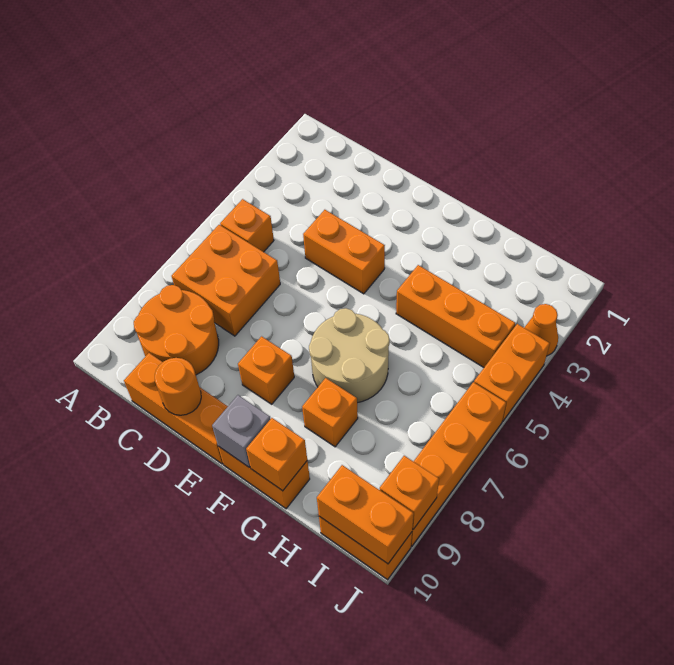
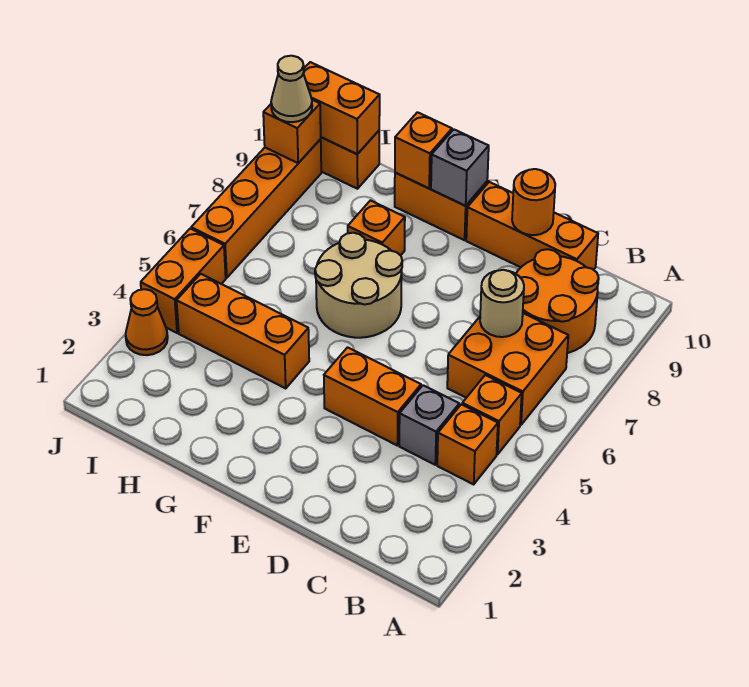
none -> grey 1x1 brick [399,385,459,465]
none -> tan 1x1 round brick [480,270,524,337]
orange 1x1 brick [238,336,294,404] -> orange 1x1 brick moved to [437,404,498,484]
none -> tan 1x1 cone [271,56,312,122]

